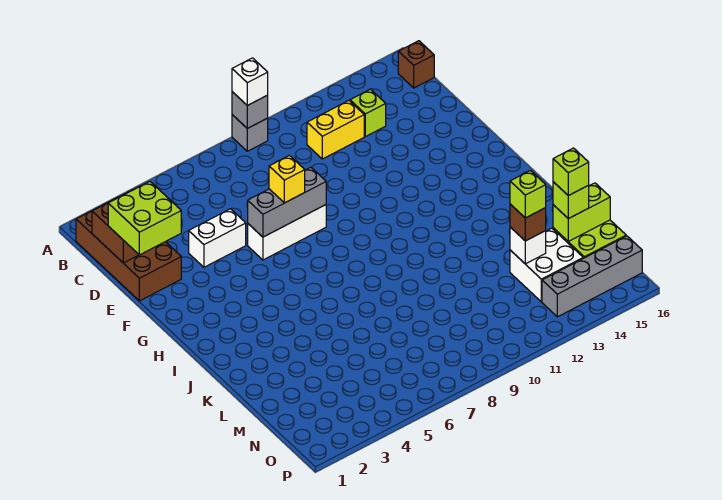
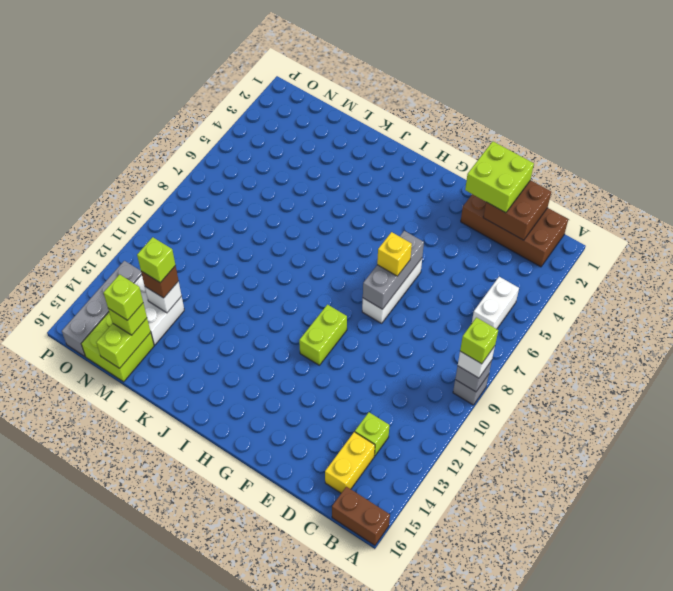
none -> lime 1x1 brick [460,317,498,364]
brown 1x1 brick [398,41,434,88] -> brown 1x2 brick [332,487,390,545]
yellow 1x2 brick [307,101,364,159] -> yellow 1x2 brick moved to [325,432,375,493]
white 1x2 brick [189,209,246,267] -> white 1x2 brick moved to [472,277,519,329]
none -> lime 1x2 brick [299,305,347,365]

